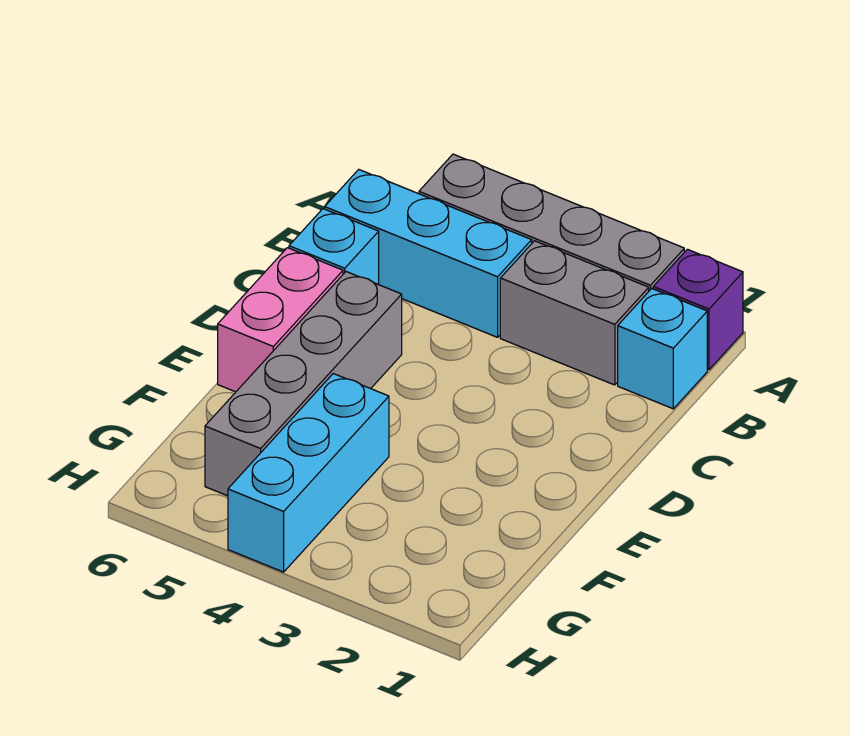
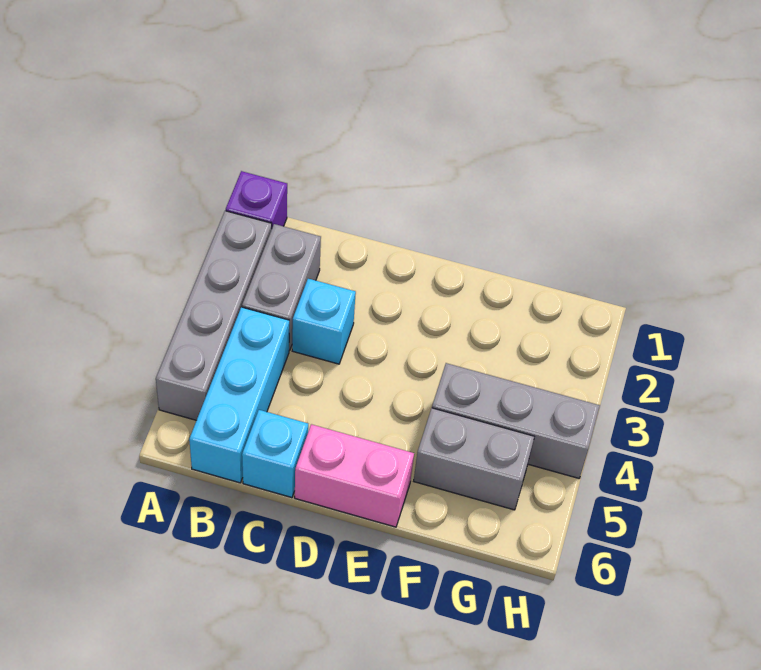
cyan 1x1 brick [618,289,707,409] -> cyan 1x1 brick moved to [292,279,356,364]
grey 1x4 brick [205,272,402,496] -> grey 1x2 brick [414,408,534,510]
cyan 1x3 brick [228,374,389,572] -> grey 1x3 brick [432,363,600,478]

